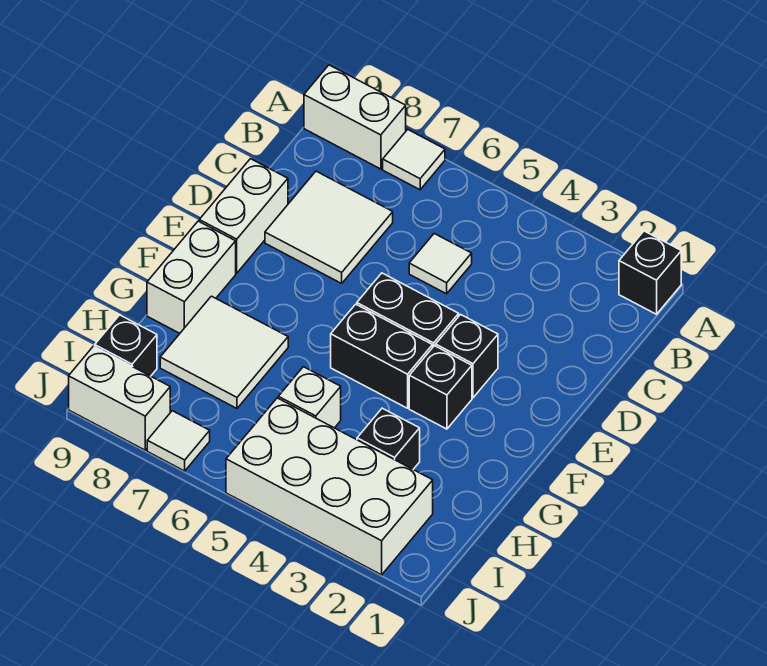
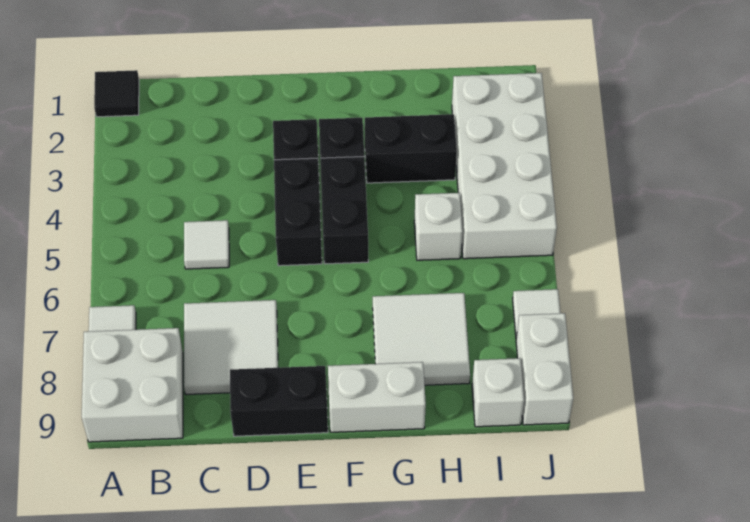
black 1x1 brick [619,231,681,314] -> black 1x1 tile [94,70,139,117]
white 1x2 brick [304,65,406,169] -> white 2x2 brick [82,328,183,442]
white 1x2 brick [199,159,288,273] -> black 1x2 brick [230,366,328,436]
black 1x1 brick [357,408,420,469] -> black 1x2 brick [365,114,457,183]
black 1x1 brick [95,315,157,376] -> white 1x1 brick [472,358,524,427]

